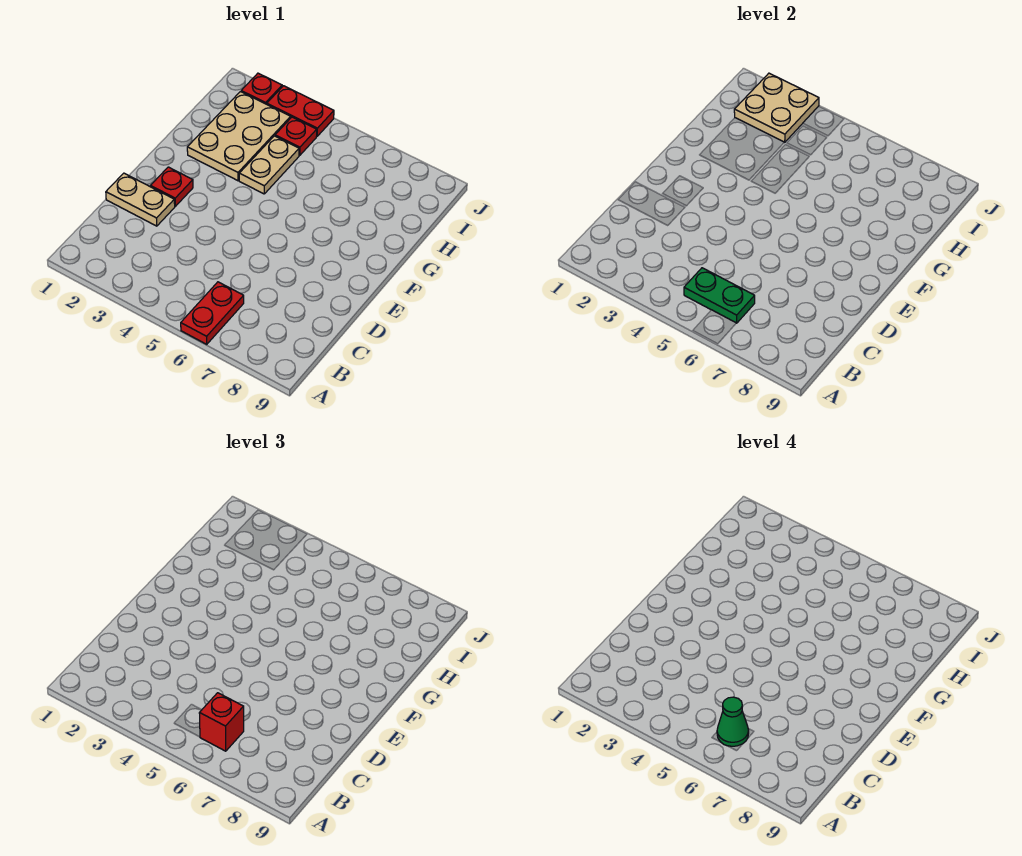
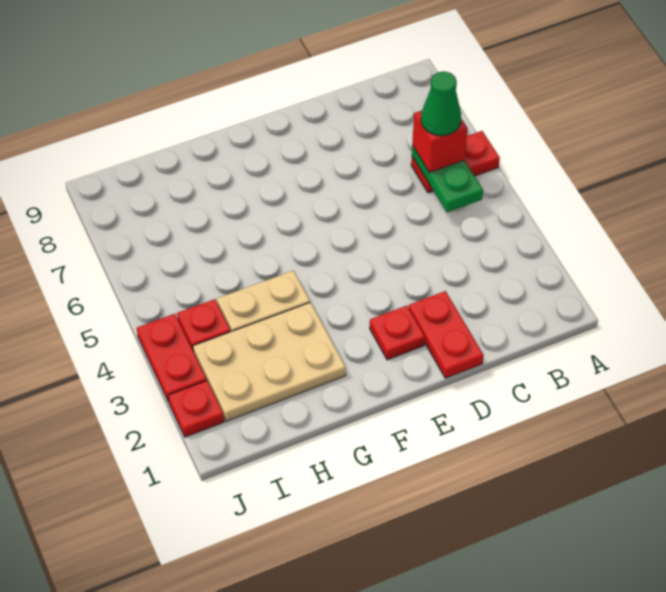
tan 1x2 plate [106,173,175,226] -> red 1x2 plate [409,291,484,378]
tan 2x2 plate [734,73,819,142] -> none

